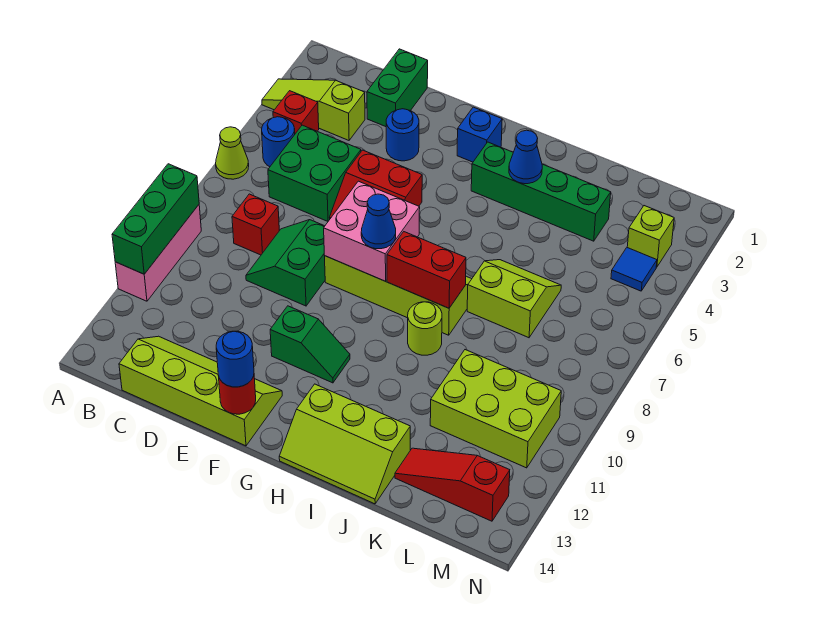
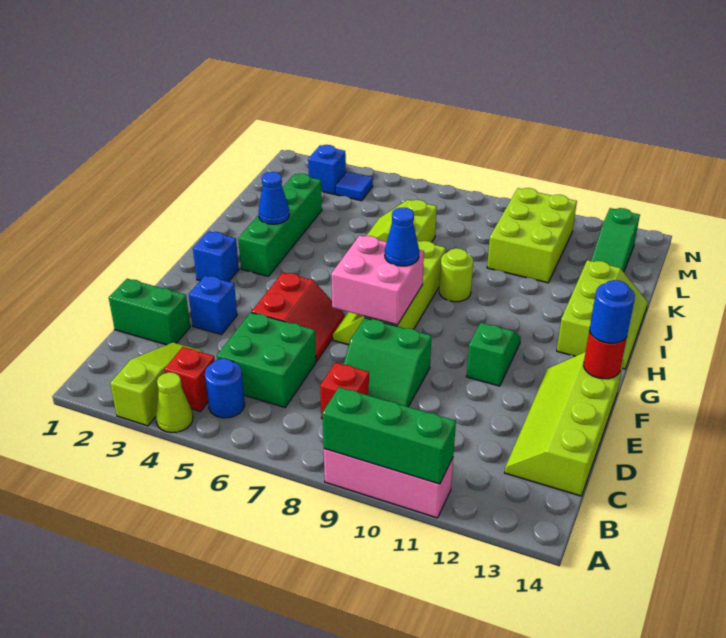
lime 1x3 slope [262,79,365,140] -> lime 1x3 slope turned to [110,342,203,426]
lime 1x1 cone [216,127,249,179] -> lime 1x1 cone moved to [156,372,193,433]
blue 1x1 round brick [386,109,419,161] -> blue 1x1 brick [189,276,237,335]
red 1x2 brick [387,232,466,308] -> none
red 1x3 slope [395,448,510,521] -> green 1x3 slope [591,208,640,272]
lime 1x1 brick [627,206,674,267] -> blue 1x1 brick [308,145,346,194]

